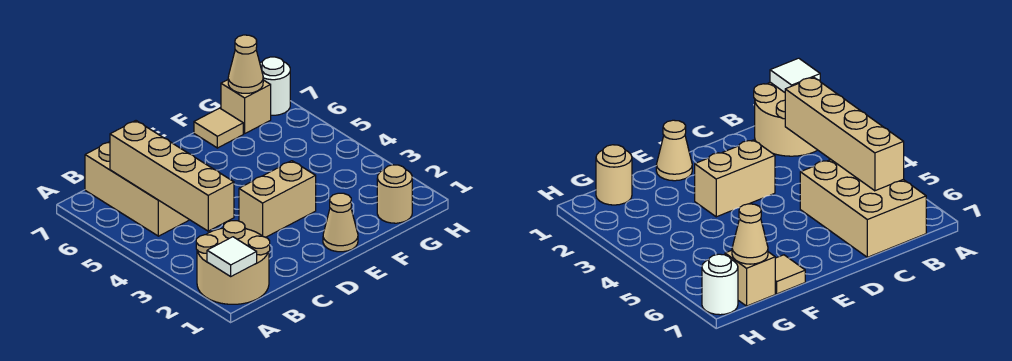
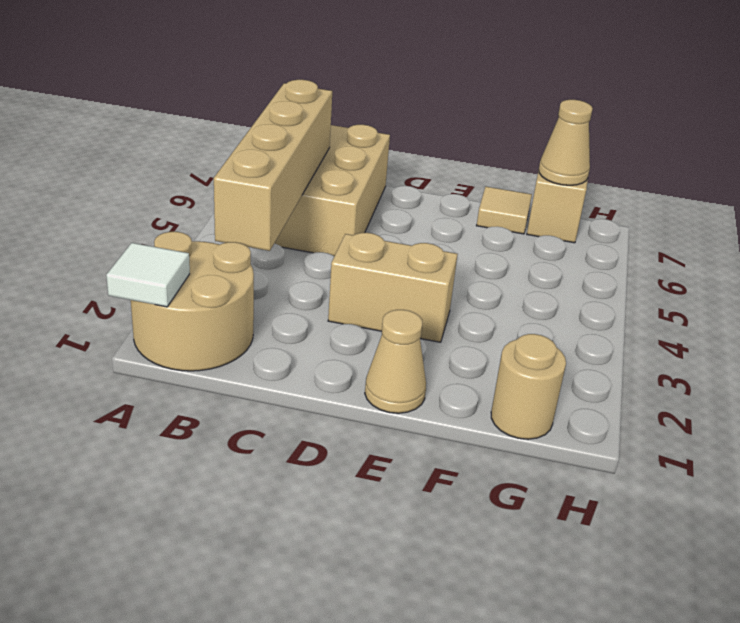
white 1x1 round brick [260,57,290,115] -> none

